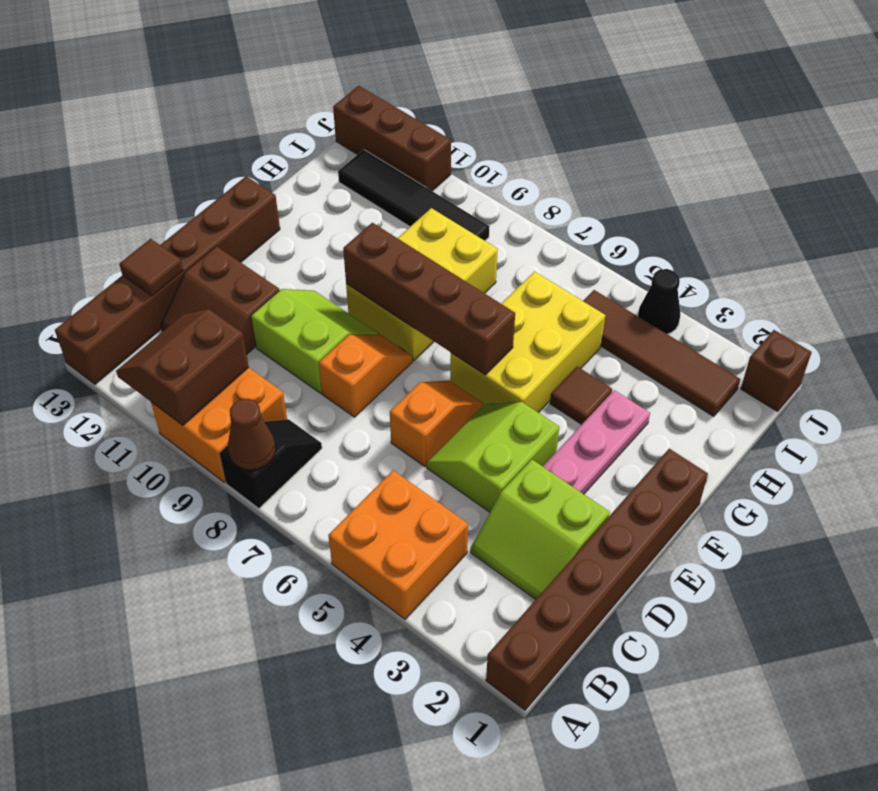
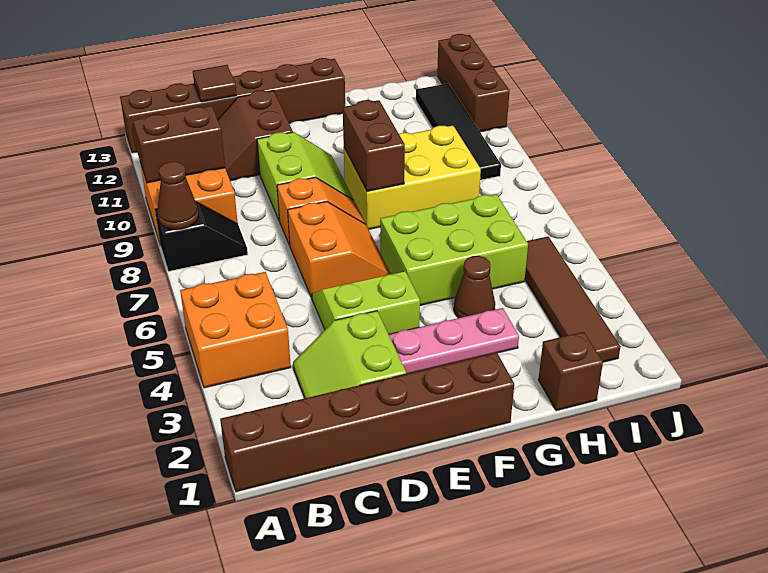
orange 1x2 slope [390,381,483,467] -> orange 2x2 slope [288,202,391,298]
yellow 2x3 brick [450,272,605,413] -> lime 2x3 brick [380,194,528,305]
brown 1x4 brick [343,223,515,375] -> brown 1x2 brick [343,100,405,192]
brown 1x1 tile [550,367,612,424] -> brown 1x1 cone [454,256,495,318]
brown 1x1 brick [741,330,812,411] -> brown 1x1 brick moved to [538,332,603,411]
black 1x1 cone [638,269,681,334] -> none

